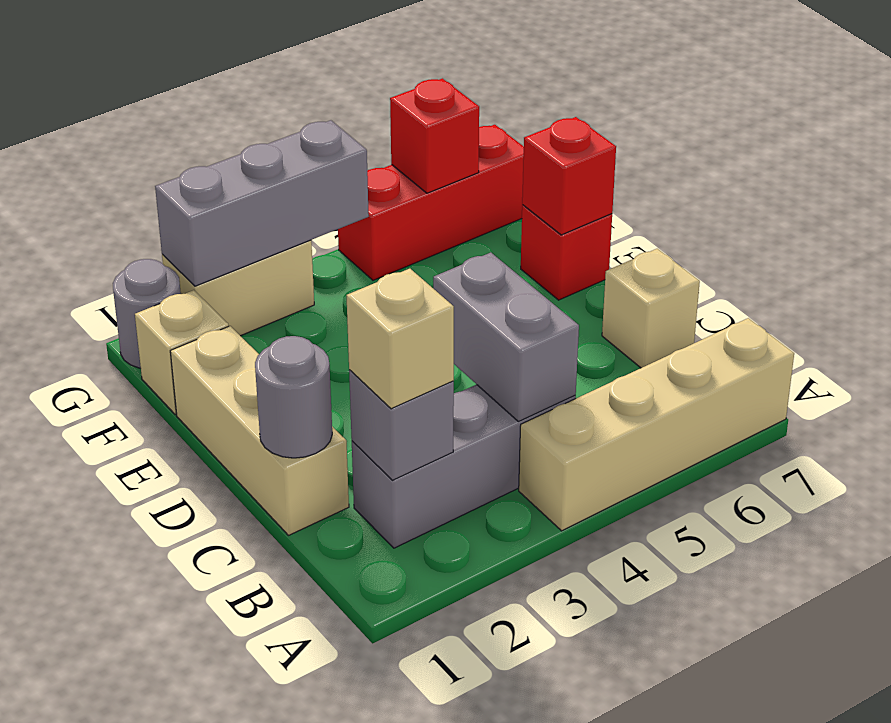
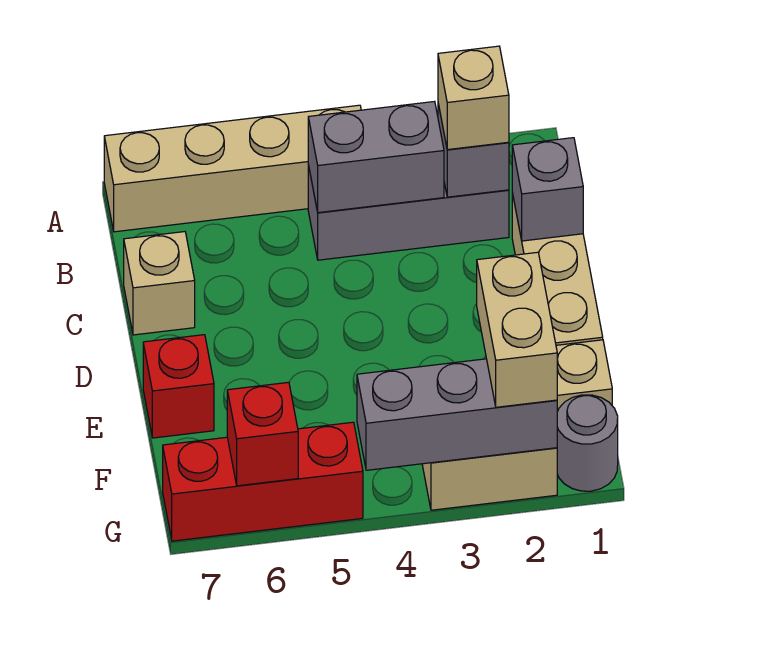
grey 1x2 brick [433,252,579,422] -> grey 1x2 brick turned to [308,101,444,213]
grey 1x1 round brick [255,336,332,458] -> grey 1x1 brick [512,138,583,241]
red 1x1 brick [522,117,616,235] -> none
none -> tan 1x2 brick [477,252,557,407]

